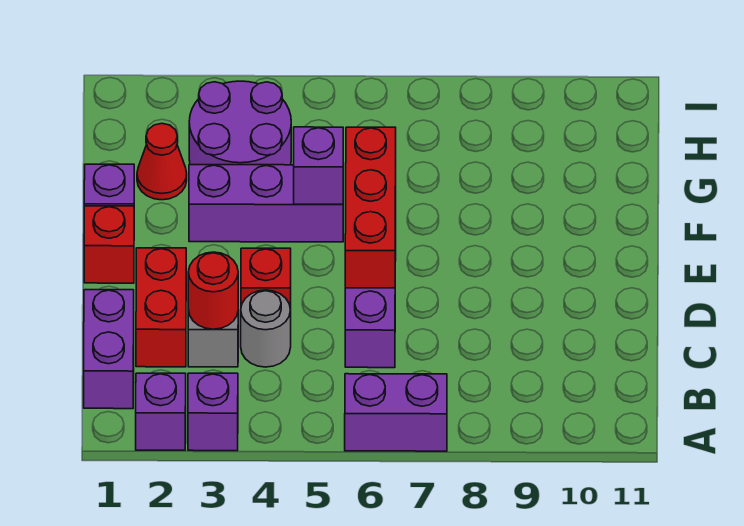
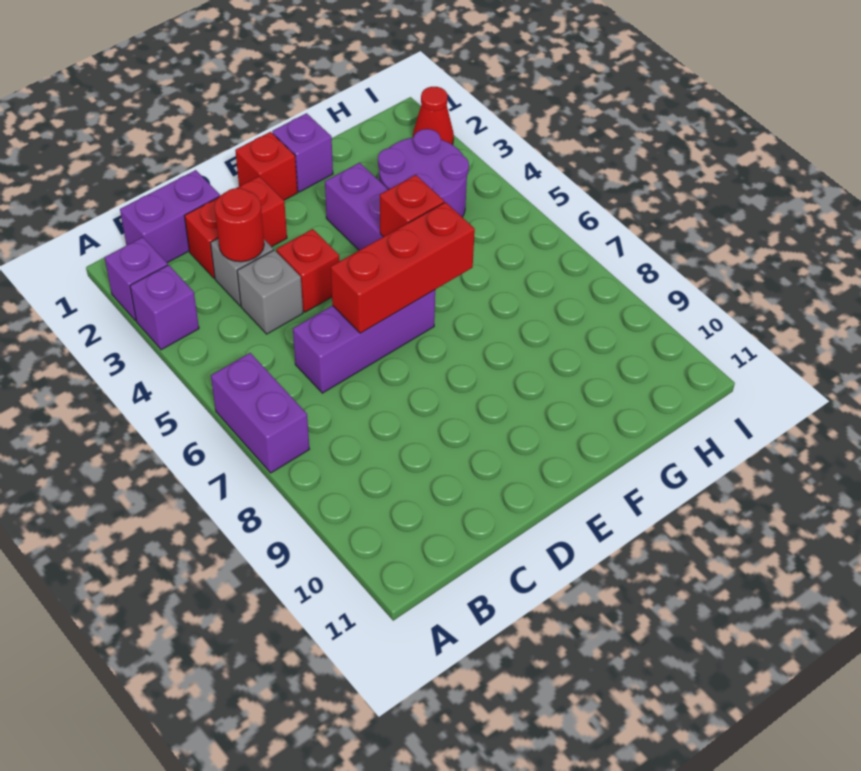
grey 1x1 round brick [241,290,291,367] -> grey 1x1 brick [237,250,303,334]
purple 1x1 brick [294,127,343,204] -> red 1x1 brick [380,175,444,237]
red 1x1 cone [137,123,187,200] -> red 1x1 cone moved to [413,87,454,145]

